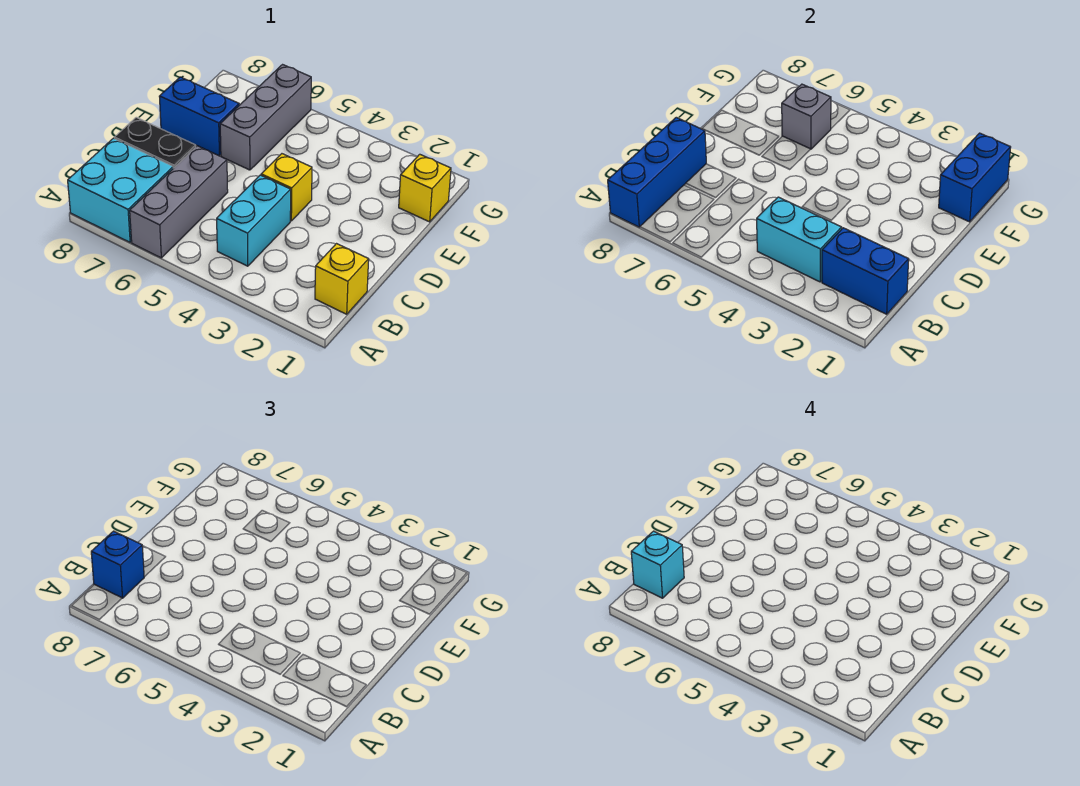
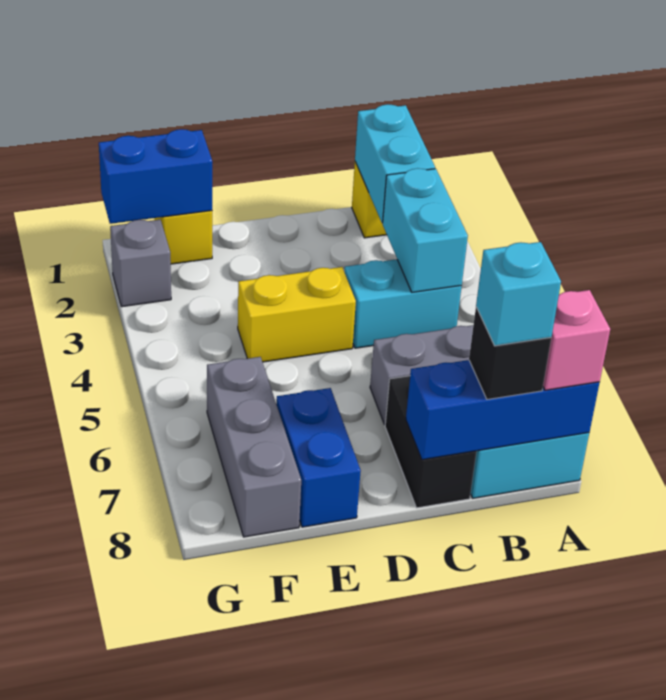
none -> pink 1x1 brick [543,290,610,390]
blue 1x2 brick [822,228,909,314] -> cyan 1x2 brick [355,104,435,223]
blue 1x1 brick [91,531,144,598] -> black 1x1 brick [469,307,551,399]
yellow 1x1 brick [261,154,312,221] -> yellow 1x2 brick [238,267,356,362]
grey 1x3 brick [220,65,311,170] -> grey 1x3 brick turned to [207,357,301,537]
grey 1x1 brick [782,84,831,149] -> grey 1x1 brick moved to [110,220,171,307]

